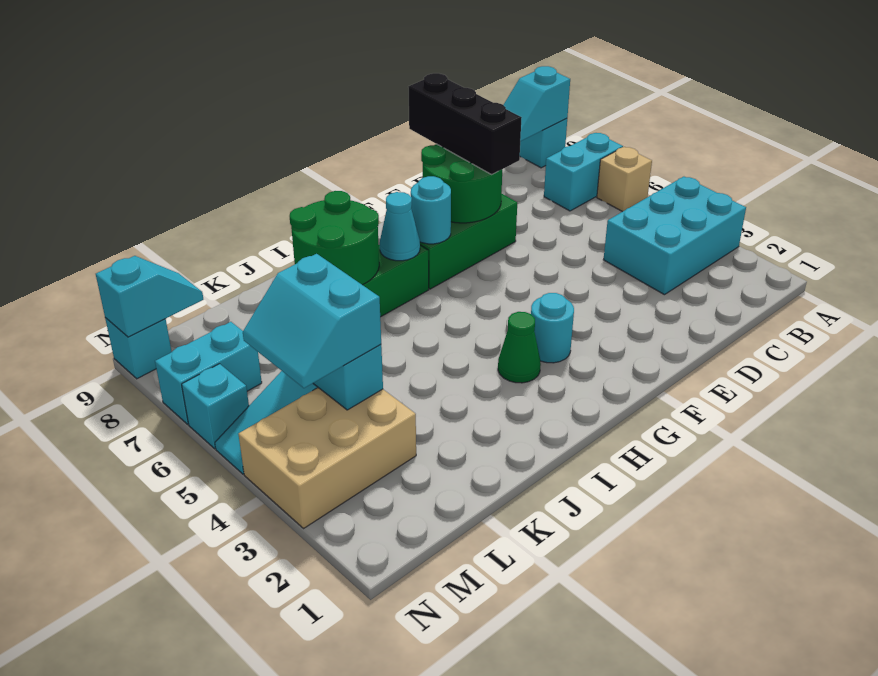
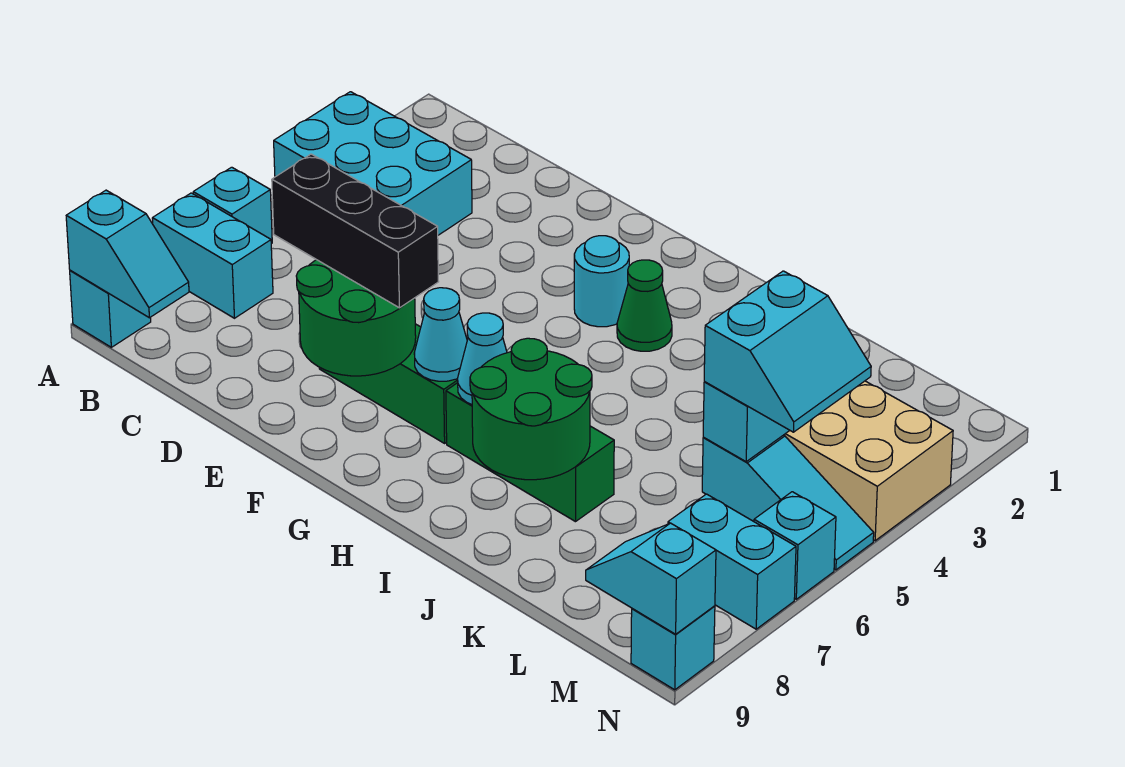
tan 1x1 brick [597,147,652,212] -> cyan 1x1 brick [193,167,272,244]
black 1x3 brick [408,73,522,174] -> black 1x3 brick turned to [272,154,439,308]
cyan 1x1 round brick [411,176,451,244] -> cyan 1x1 cone [414,288,467,381]

